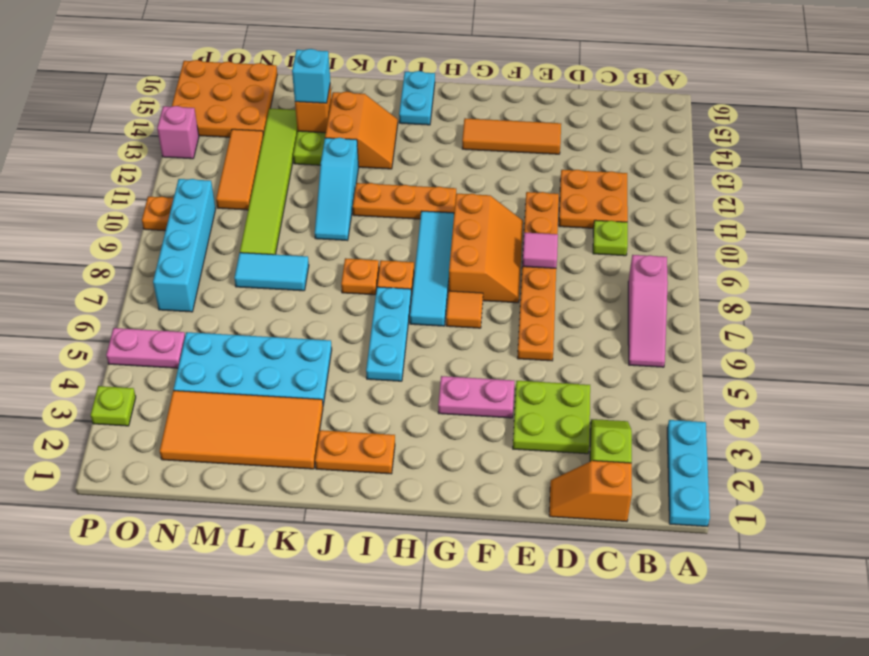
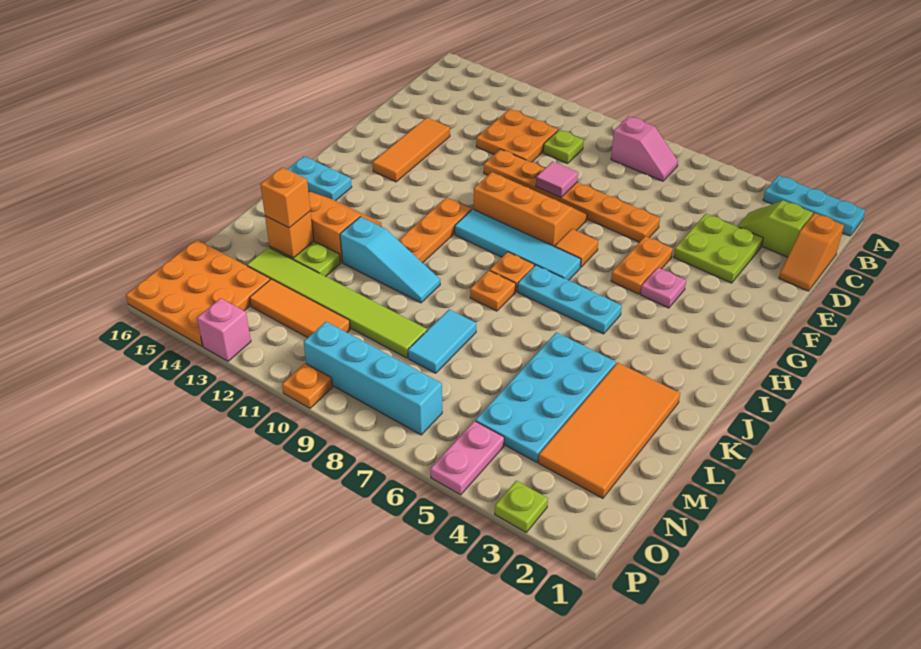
pink 1x3 slope [628,255,668,367] -> pink 1x2 slope [611,116,678,181]
pink 1x2 plate [438,376,515,418] -> pink 1x1 plate [640,268,686,308]
orange 1x2 plate [315,430,395,474] -> orange 1x2 plate moved to [611,236,673,294]
cyan 1x1 brick [292,49,330,103] -> orange 1x1 brick [260,167,311,228]

